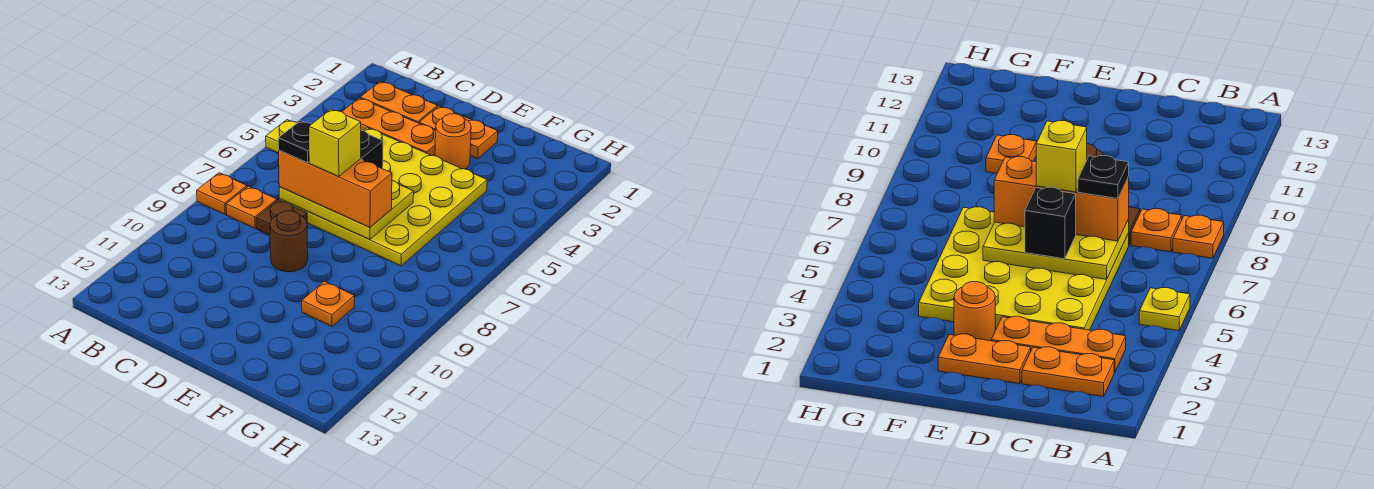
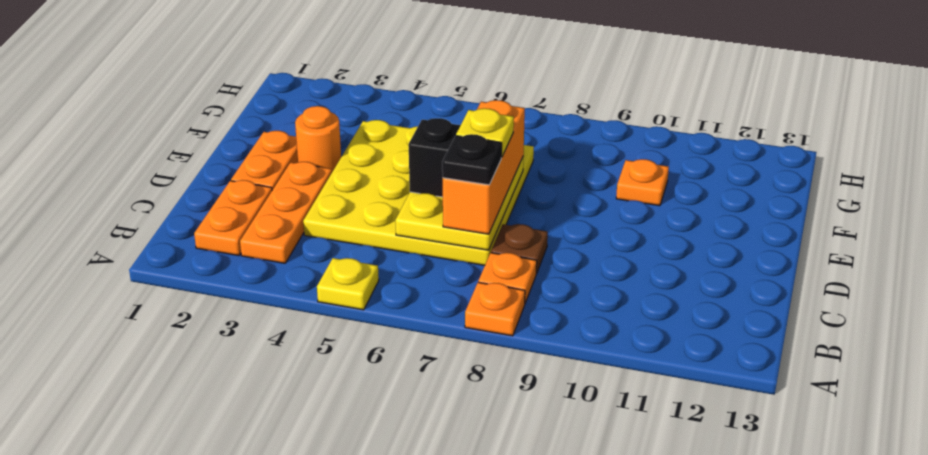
yellow 1x1 brick [309,109,361,177] -> yellow 1x1 plate [456,108,514,157]
brown 1x1 round brick [270,211,308,272] -> none

